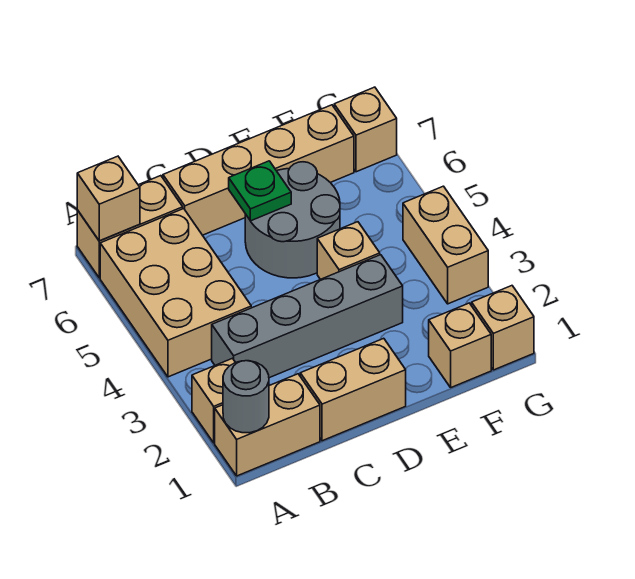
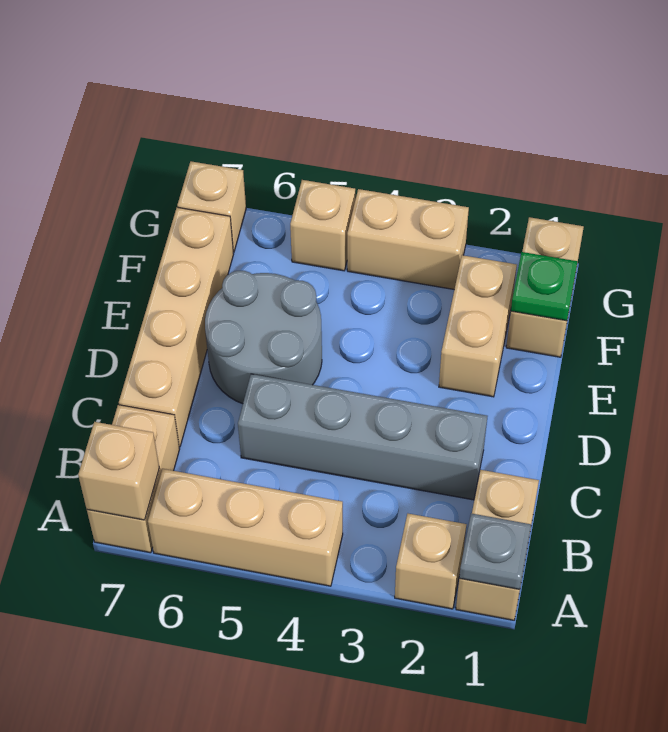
grey 1x1 round brick [223,361,269,433] -> grey 1x1 plate [459,513,531,589]
tan 2x3 brick [100,209,251,377] -> tan 1x3 brick [148,469,343,586]
grey 1x4 brick [212,255,403,378] -> grey 1x4 brick turned to [238,374,487,500]
tan 1x2 brick [300,338,406,441] -> tan 1x2 brick moved to [439,255,517,397]
green 1x1 plate [229,161,291,221] -> green 1x1 plate moved to [511,252,578,321]
tan 1x1 brick [317,222,380,279] -> tan 1x1 brick moved to [290,180,355,271]

